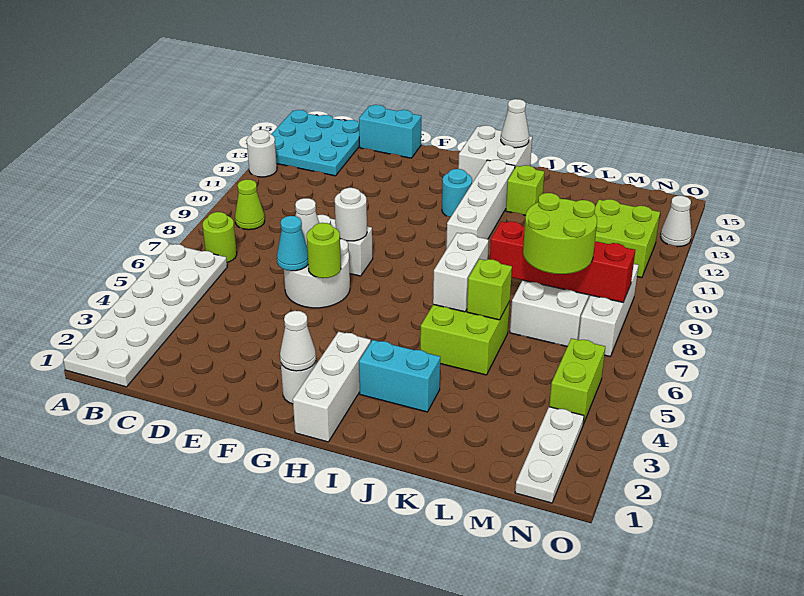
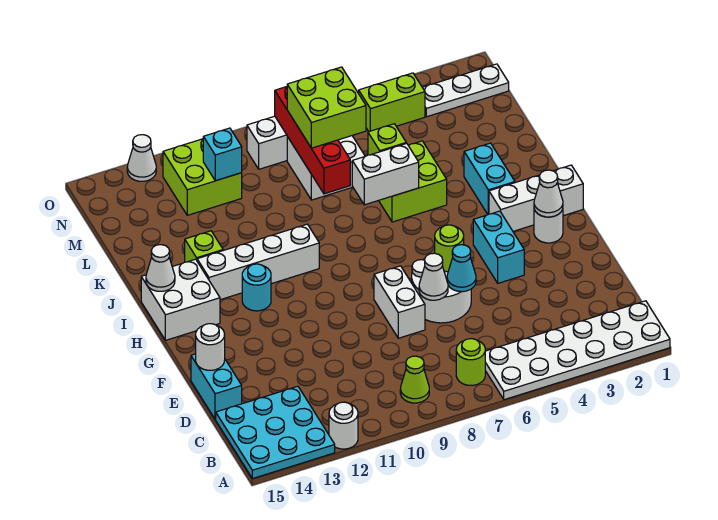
none -> cyan 1x2 brick [473,211,524,283]
white 1x1 round brick [335,188,367,241] -> white 1x1 round brick moved to [196,324,225,370]
lime 2x2 round brick [523,193,597,274] -> lime 2x2 brick [287,67,366,148]
none -> cyan 1x1 brick [203,128,242,181]

